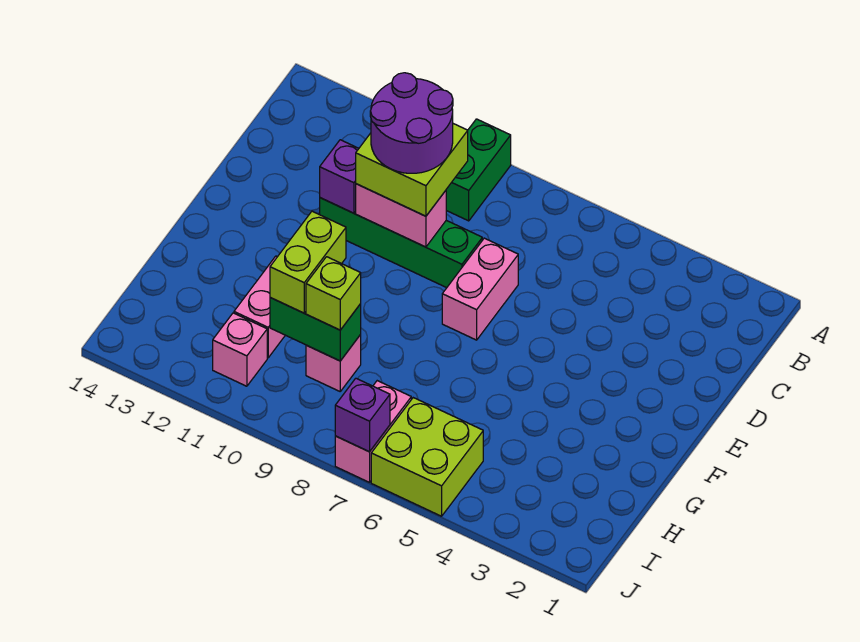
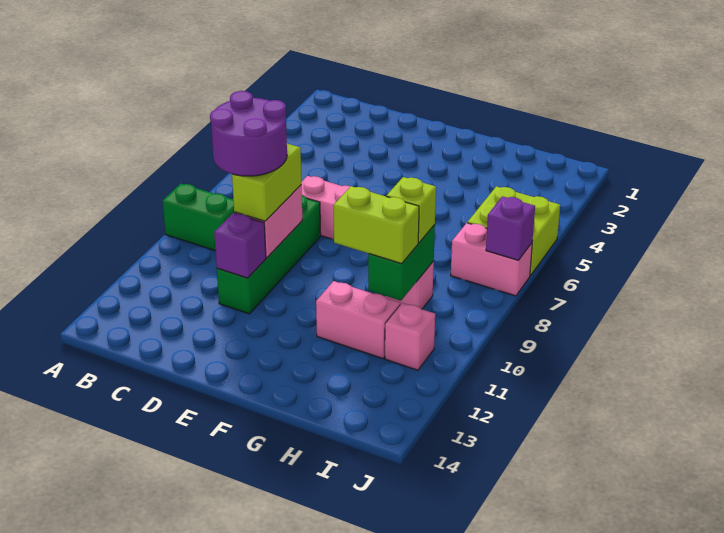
lime 2x2 brick [356,124,468,216] -> lime 1x2 brick [232,144,302,221]

